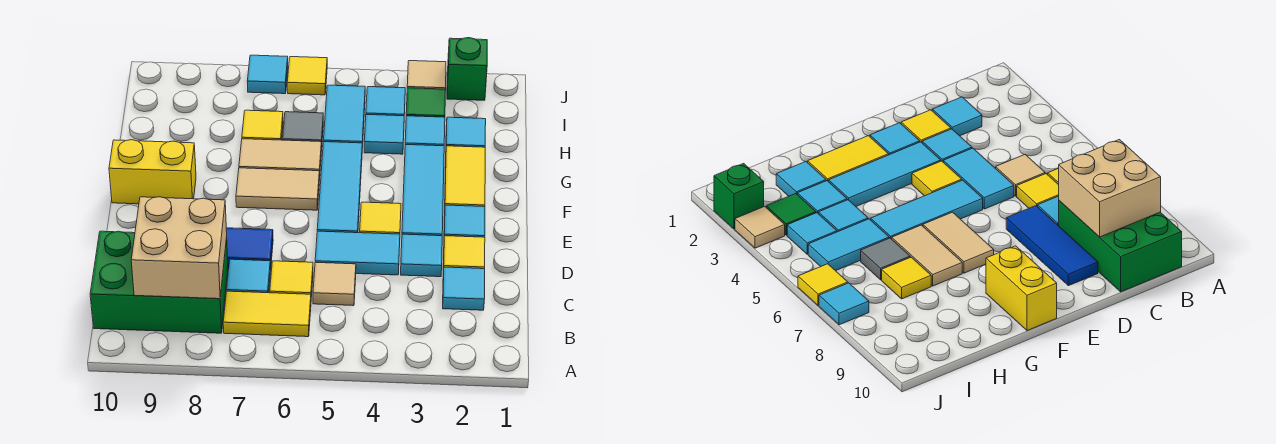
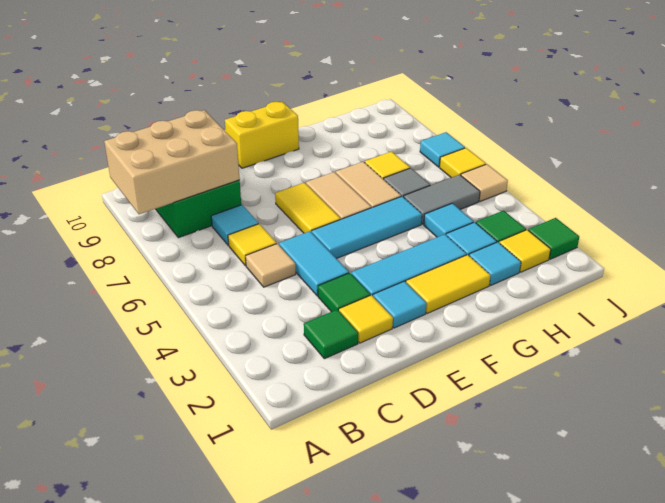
yellow 1x2 tile [223,291,311,337] -> yellow 1x2 tile moved to [275,183,341,233]
tan 2x2 brick [131,197,227,299] -> tan 2x3 brick [104,110,240,214]
cyan 1x1 tile [443,267,485,310] -> green 1x1 tile [304,310,358,359]
cyan 1x1 tile [401,234,442,277] -> green 1x1 tile [318,273,370,312]
blue 1x3 tile [226,228,273,269] -> none
yellow 1x1 tile [360,202,401,234] -> yellow 1x1 tile moved to [499,230,551,272]
yellow 1x2 brick [109,140,196,204] -> yellow 1x2 brick turned to [225,102,299,168]
cyan 1x2 tile [323,85,365,147] -> grey 1x2 tile [404,175,480,224]
cyan 1x1 tile [366,87,405,116] -> none
green 1x1 brick [447,38,487,100] -> green 1x1 tile [528,218,579,259]
tan 1x1 tile [407,61,446,89] -> tan 1x1 tile moved to [461,164,508,201]

